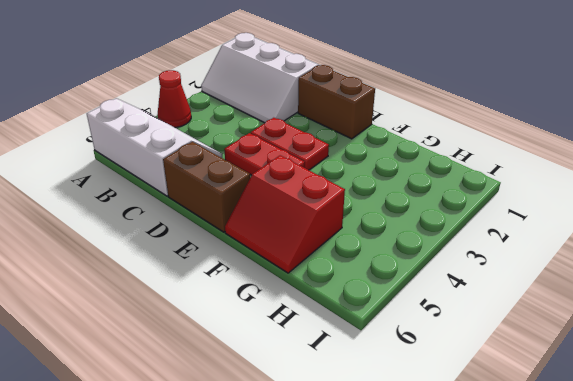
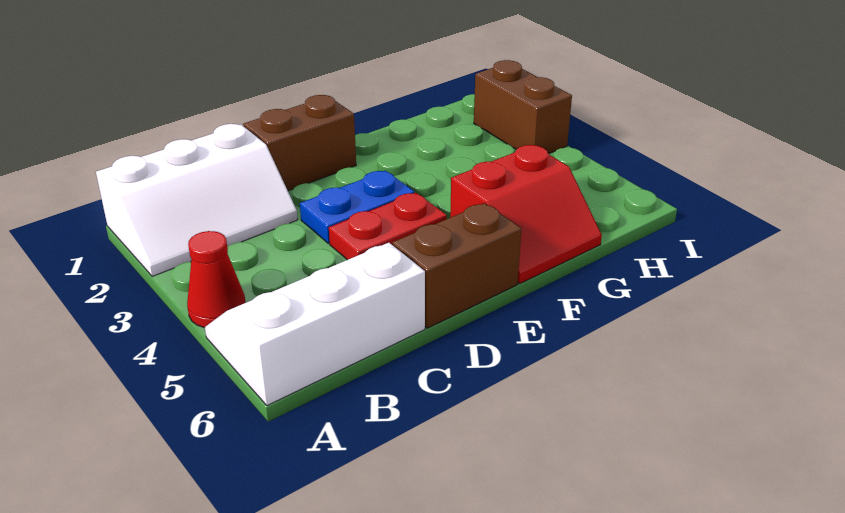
red 1x2 plate [251,118,329,170] -> blue 1x2 plate [300,171,414,243]
none -> brown 1x2 brick [474,60,572,154]

